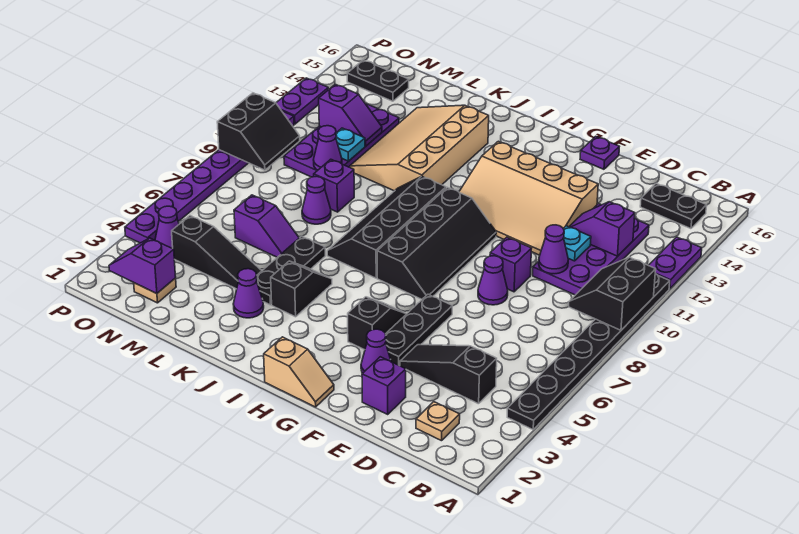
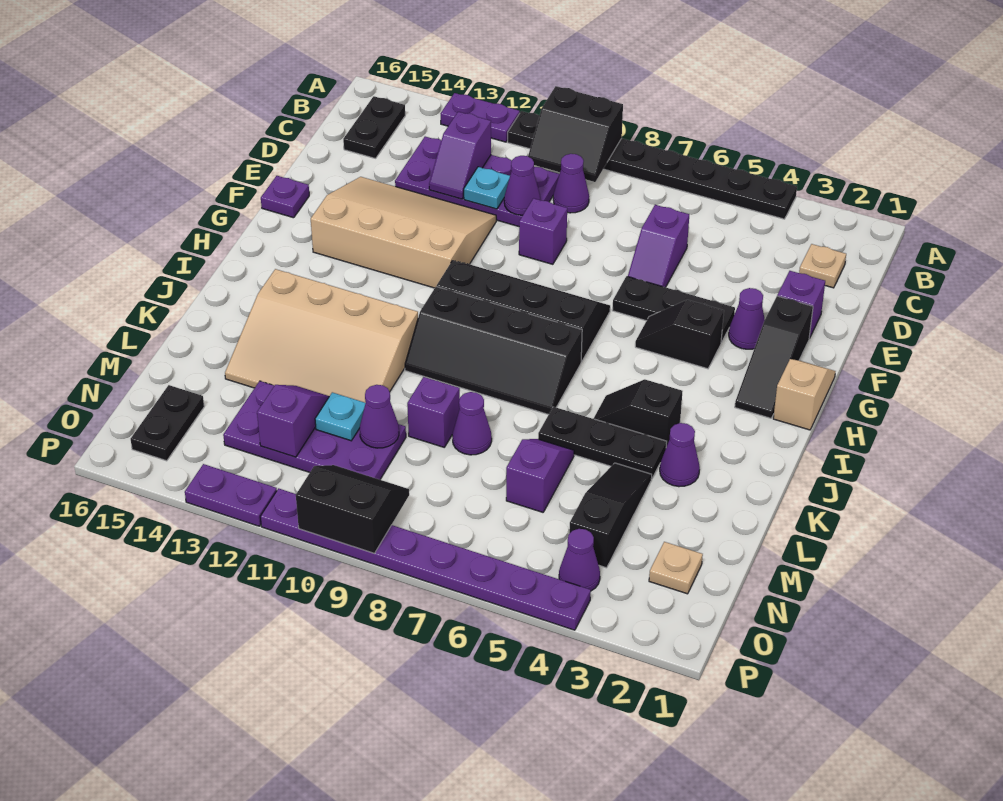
black 1x3 slope [400,345,497,404] -> black 1x3 slope moved to [735,296,813,418]
purple 1x1 cone [478,256,508,305] -> purple 1x1 cone moved to [553,154,589,213]
tan 3x4 slope [459,141,598,255] -> tan 3x4 slope turned to [311,177,496,288]
purple 1x2 slope [109,238,176,294] -> purple 1x2 slope moved to [628,205,689,287]

